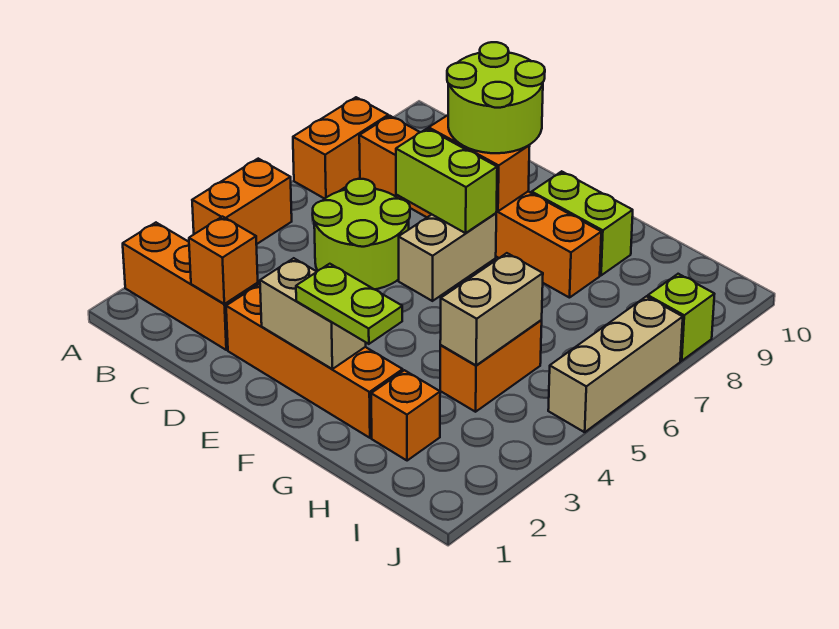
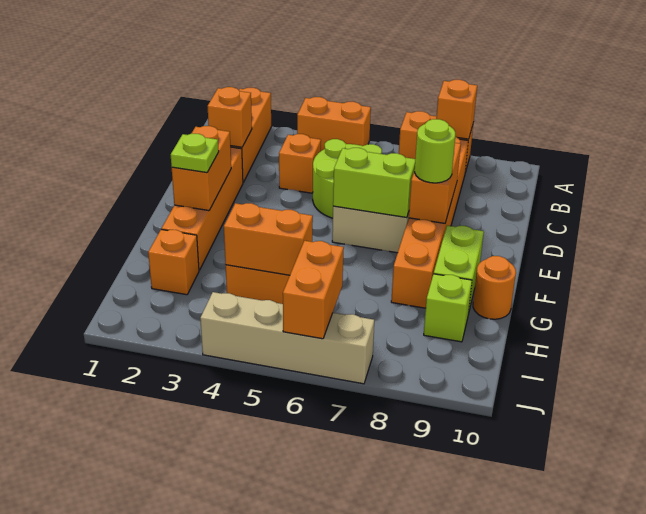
none -> orange 1x1 brick [436,80,477,139]
none -> orange 1x1 brick [279,134,321,193]
lime 1x2 brick [396,129,497,233] -> lime 1x2 brick turned to [333,148,415,218]
lime 2x2 round brick [447,42,545,153] -> lime 1x1 round brick [415,119,455,183]
tan 1x2 brick [260,258,366,369] -> orange 1x2 brick [172,126,231,211]
lime 1x2 plate [296,264,402,344] -> lime 1x1 plate [171,134,219,173]
none -> orange 1x1 round brick [473,256,516,319]
tan 1x2 brick [440,253,543,365] -> orange 1x2 brick [224,203,313,275]
none -> orange 1x2 brick [283,241,344,339]
tan 1x3 brick [548,296,683,432] -> tan 1x4 brick [200,292,374,384]
lime 1x1 brick [648,274,714,361] -> lime 1x1 brick moved to [424,274,472,342]

